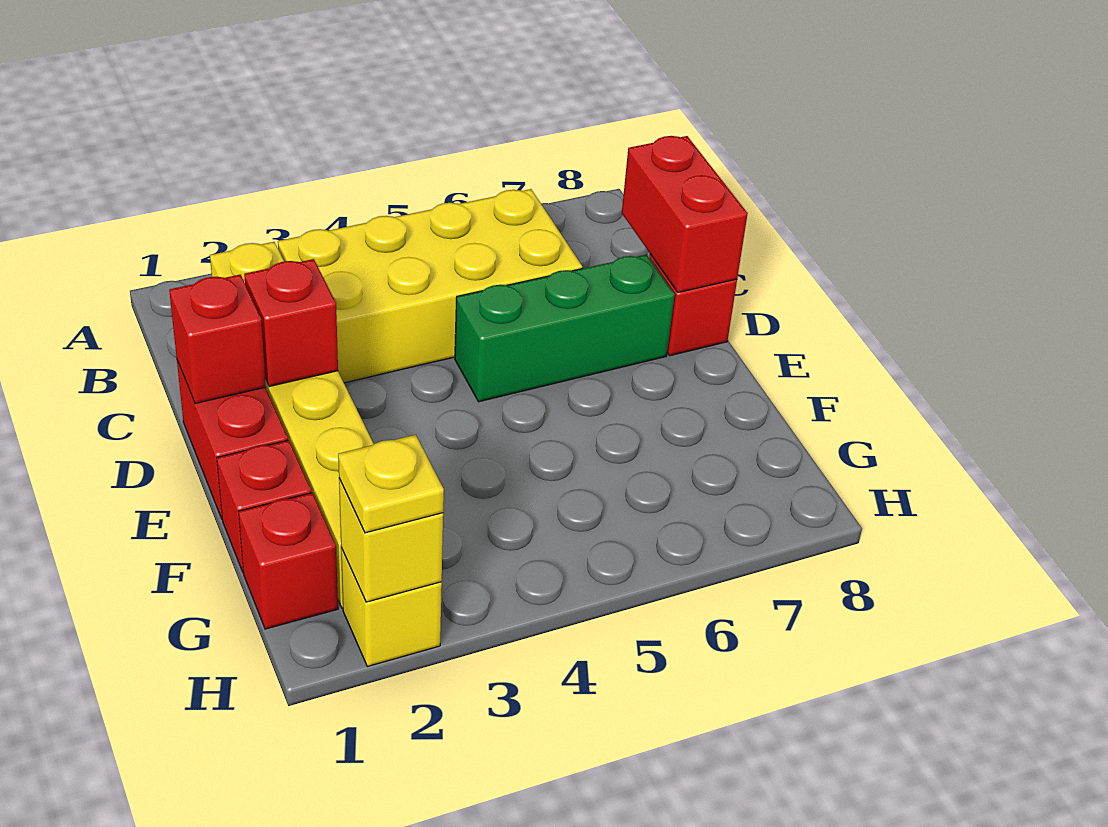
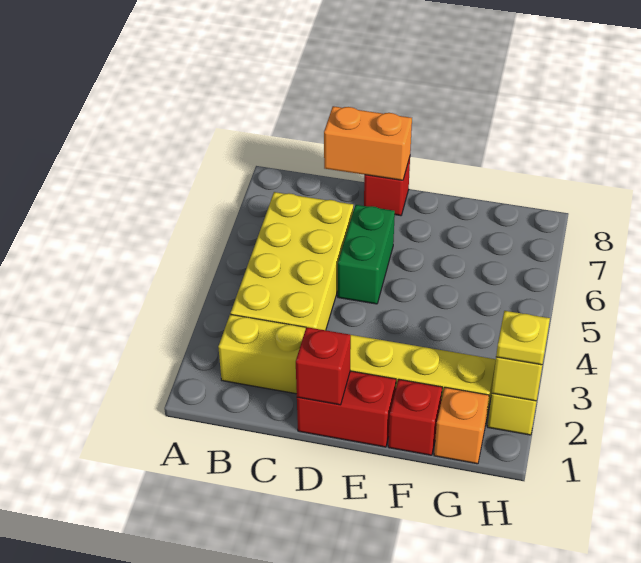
red 1x2 brick [622,136,748,293] -> orange 1x2 brick [324,106,412,180]
red 1x1 brick [244,259,338,386] -> none
green 1x3 brick [455,255,675,402] -> green 1x2 brick [338,205,395,304]
red 1x1 brick [239,493,338,629] -> orange 1x1 brick [434,387,489,464]

